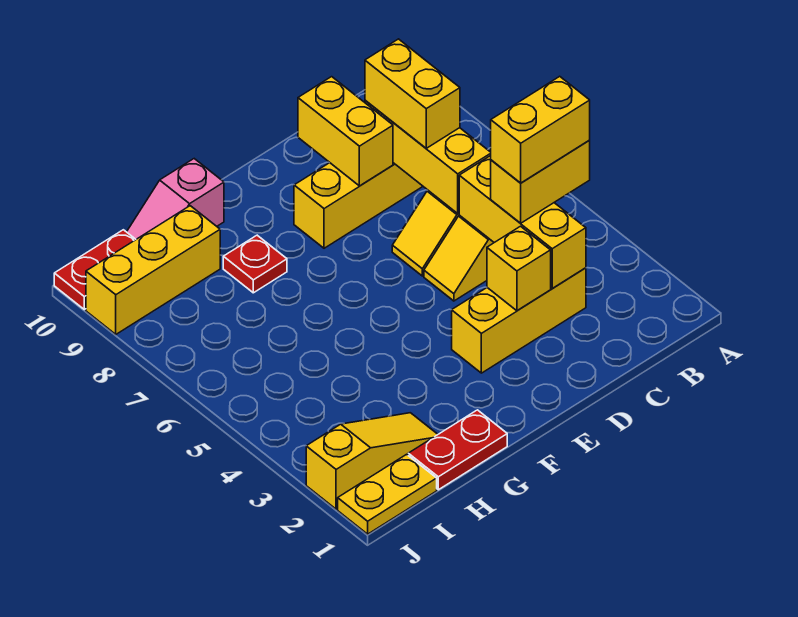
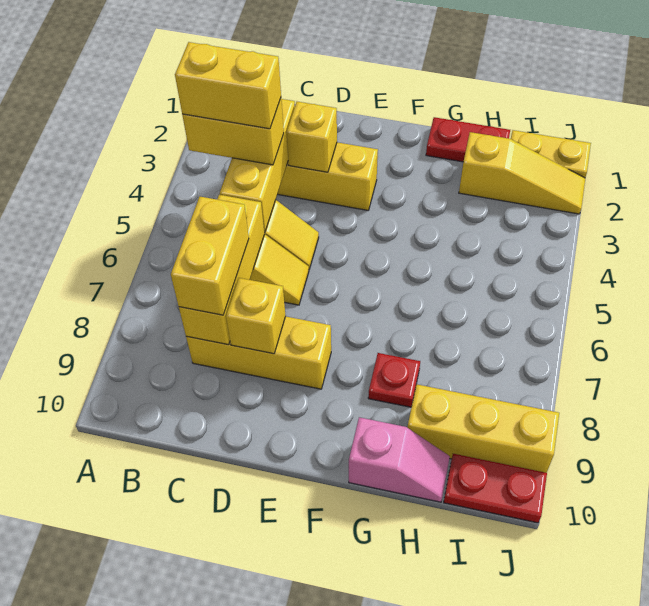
yellow 1x2 brick [298,77,393,186] -> yellow 1x1 brick [226,278,286,354]
yellow 1x3 slope [306,413,438,509] -> yellow 1x3 slope turned to [459,132,585,214]

